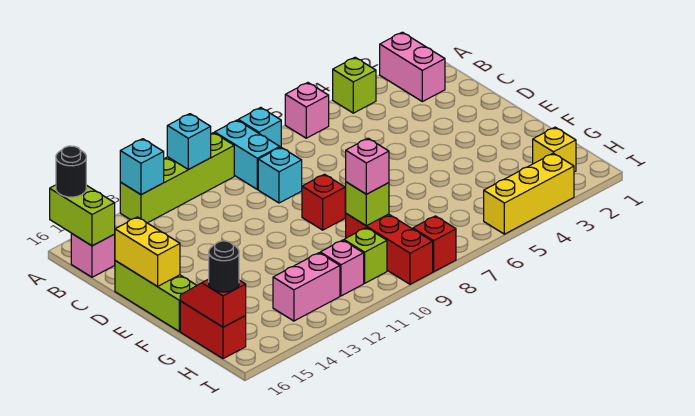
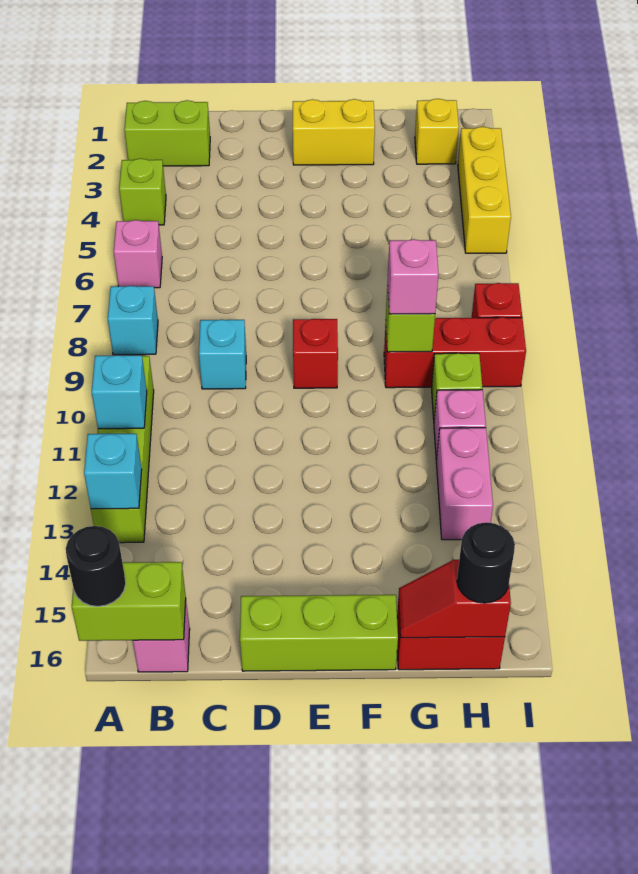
pink 1x2 brick [380,32,445,102] -> lime 1x2 brick [124,100,210,166]
cyan 1x2 brick [215,120,280,189] -> none
yellow 1x2 brick [115,217,180,286] -> yellow 1x2 brick moved to [293,99,375,165]

